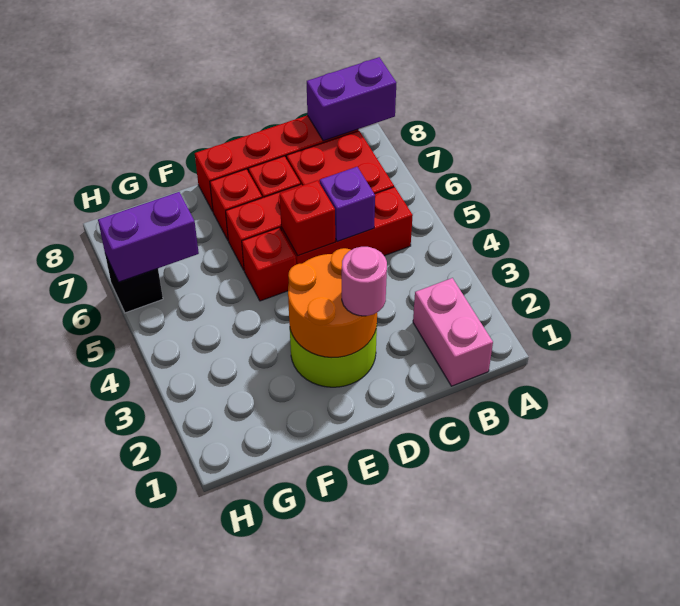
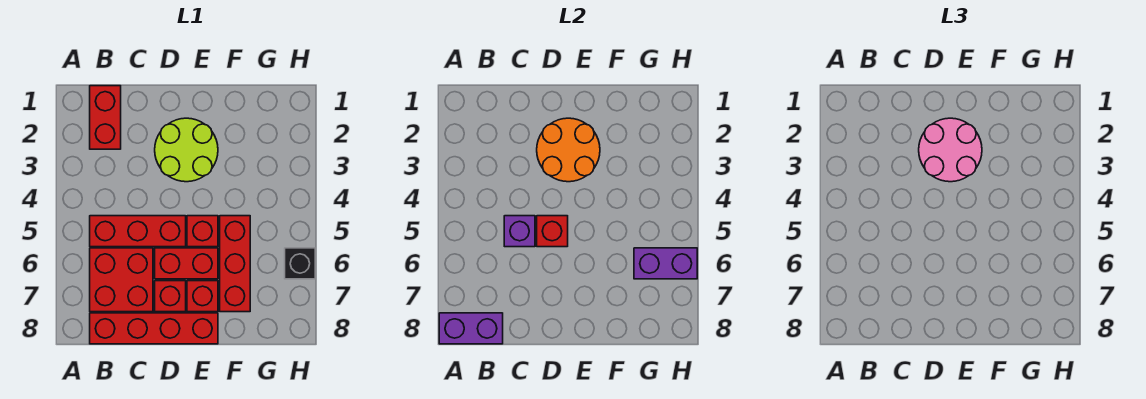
pink 1x2 brick [413,278,493,386] -> red 1x2 brick [90,86,121,149]
pink 1x1 round brick [342,247,387,316] -> pink 2x2 round brick [919,118,982,182]
none -> red 1x3 brick [220,216,250,312]

